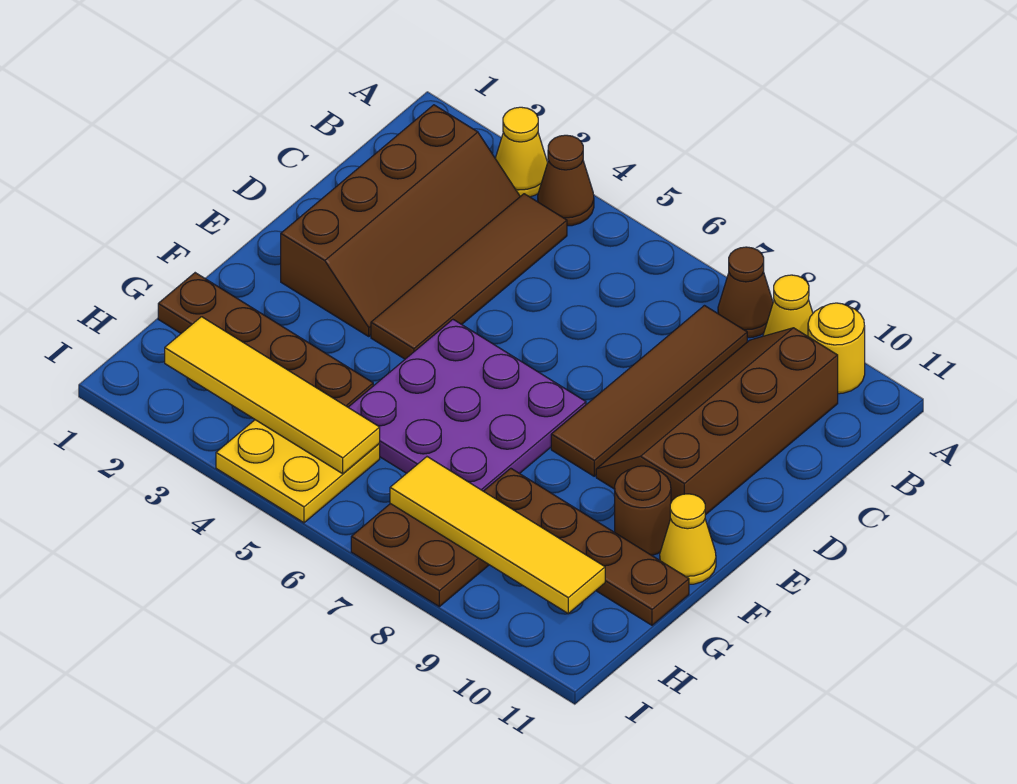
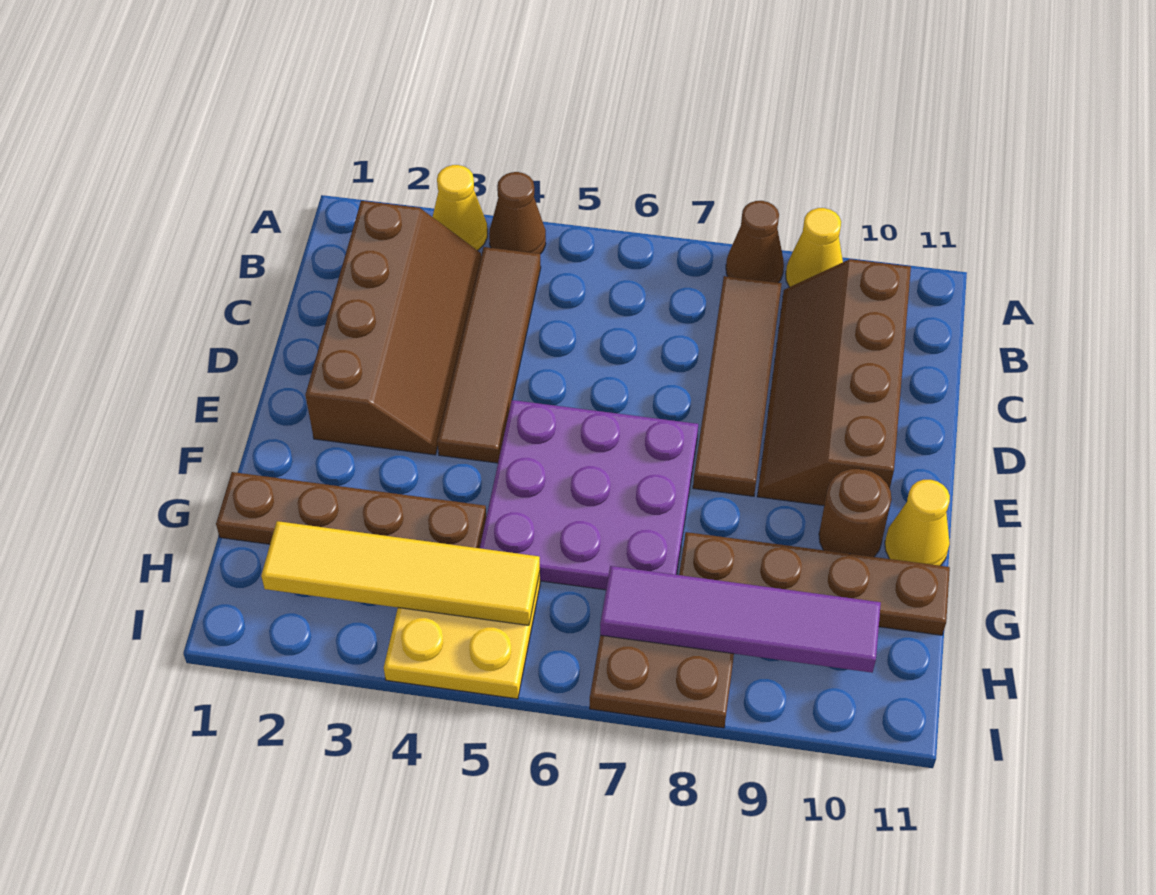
yellow 1x1 round brick [808,303,865,394] -> none
yellow 1x4 tile [390,457,605,613] -> purple 1x4 tile [600,566,881,673]

